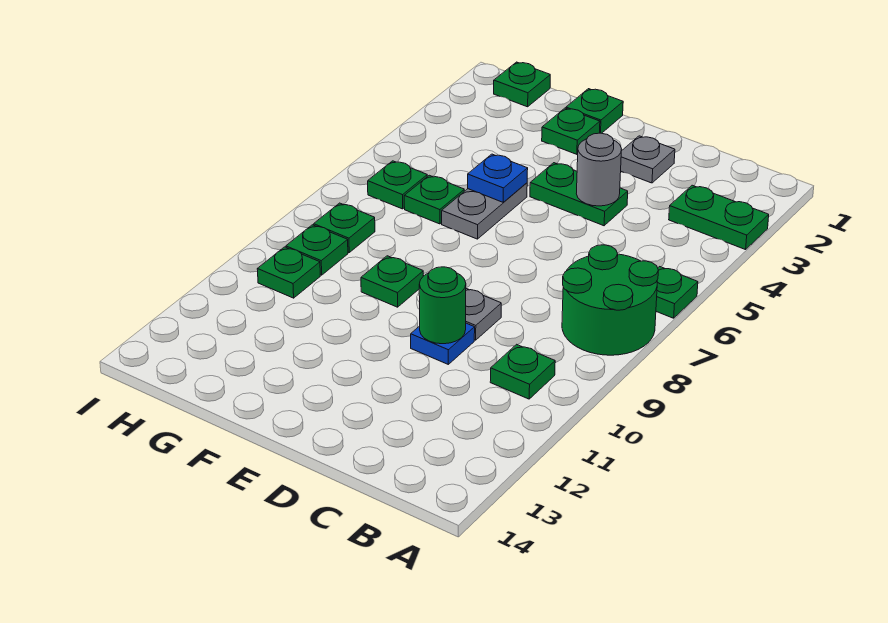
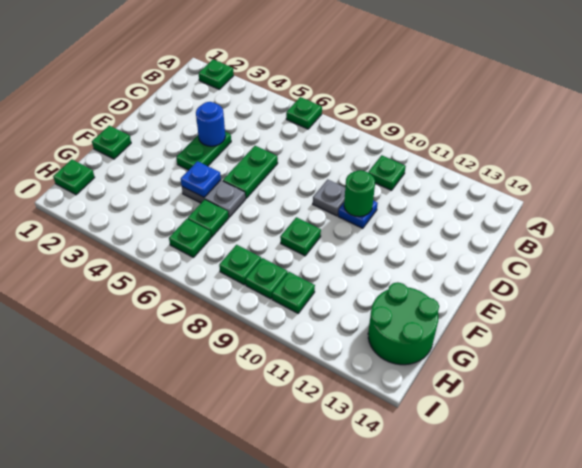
green 1x2 plate [669,185,769,250] -> green 1x2 plate moved to [223,146,278,198]
green 2x2 round brick [562,245,658,355] -> green 2x2 round brick moved to [368,282,439,365]
grey 1x1 plate [621,136,675,183] -> none
grey 1x1 round brick [576,133,621,206] -> blue 1x1 round brick [196,102,225,146]
green 1x1 plate [542,108,600,154] -> green 1x1 plate moved to [198,59,234,89]

